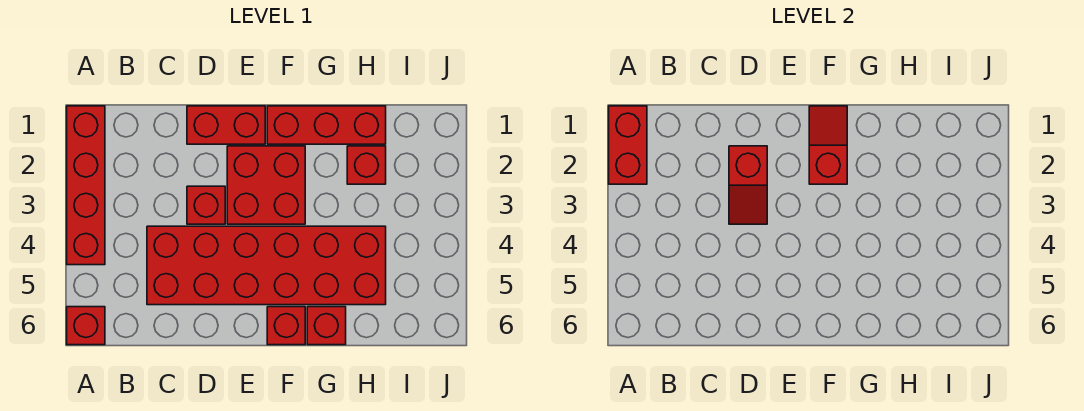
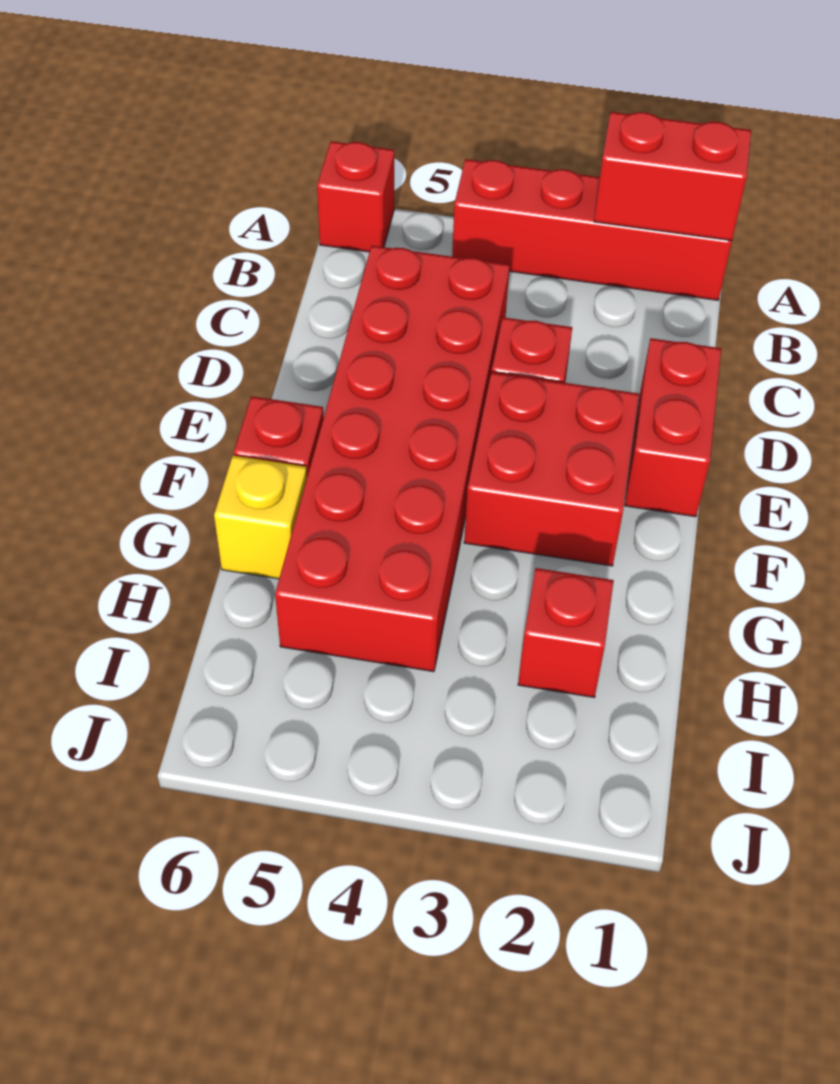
red 1x2 slope [729,146,767,224] -> none
red 1x3 brick [267,106,386,144] -> none
red 1x2 slope [809,106,847,184] -> none
red 1x1 brick [307,307,346,345] -> yellow 1x1 brick [214,456,307,579]

